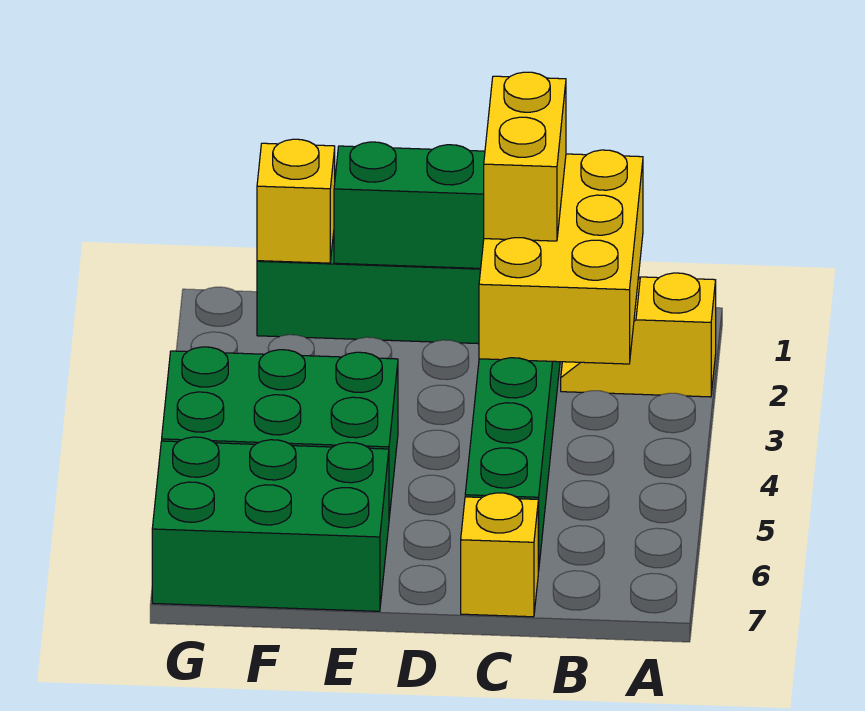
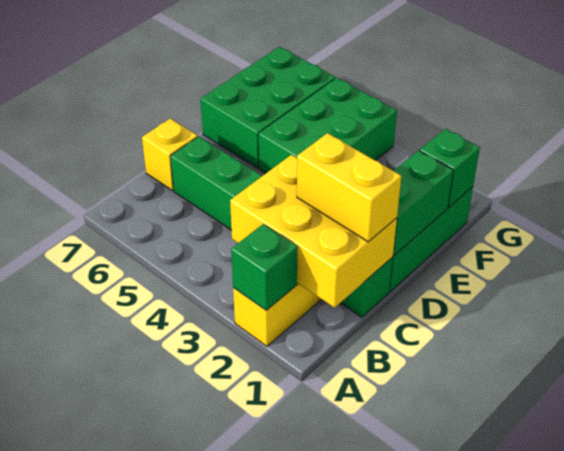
none -> green 1x1 brick [231,224,297,310]
yellow 1x1 brick [257,139,335,263] -> green 1x1 brick [420,129,480,207]

